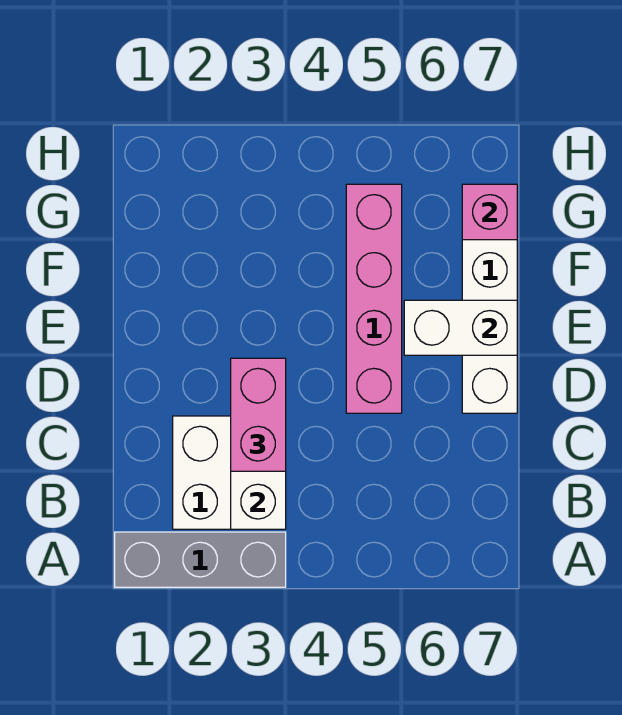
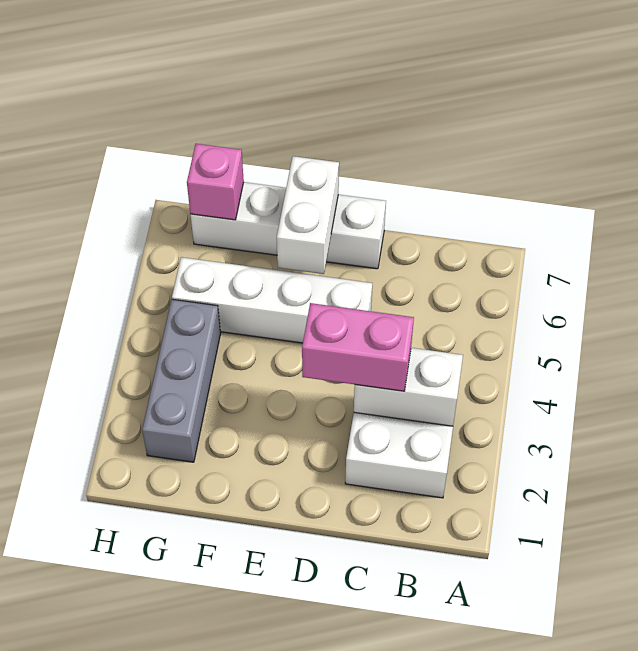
grey 1x3 brick [115,532,286,587] -> grey 1x3 brick moved to [142,299,221,462]
pink 1x4 brick [346,184,402,413] -> white 1x4 brick [172,257,372,343]

